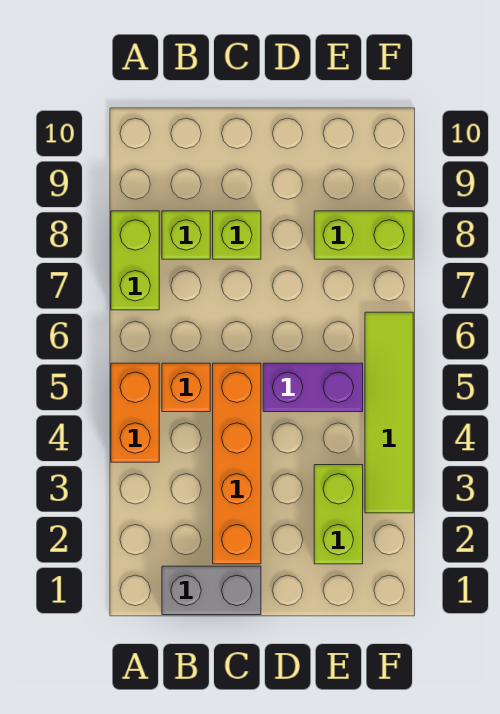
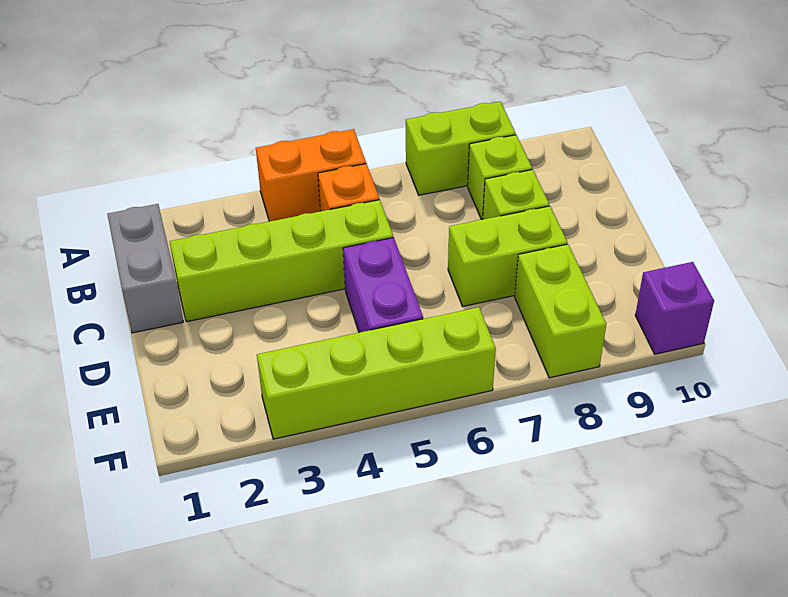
orange 1x4 brick [213,363,261,564] -> lime 1x4 brick [170,200,393,322]
lime 1x2 brick [314,465,363,564] -> lime 1x2 brick moved to [448,206,567,306]
lime 1x4 tile [365,312,413,513] -> lime 1x4 brick [257,307,496,439]
none -> purple 1x1 brick [635,262,714,354]

